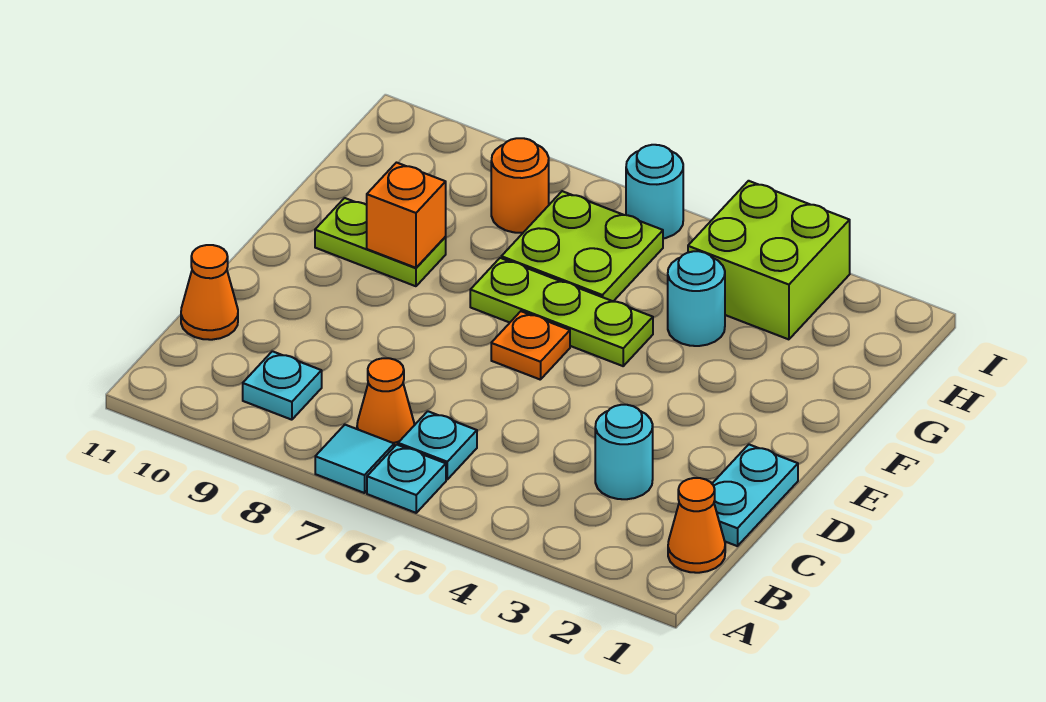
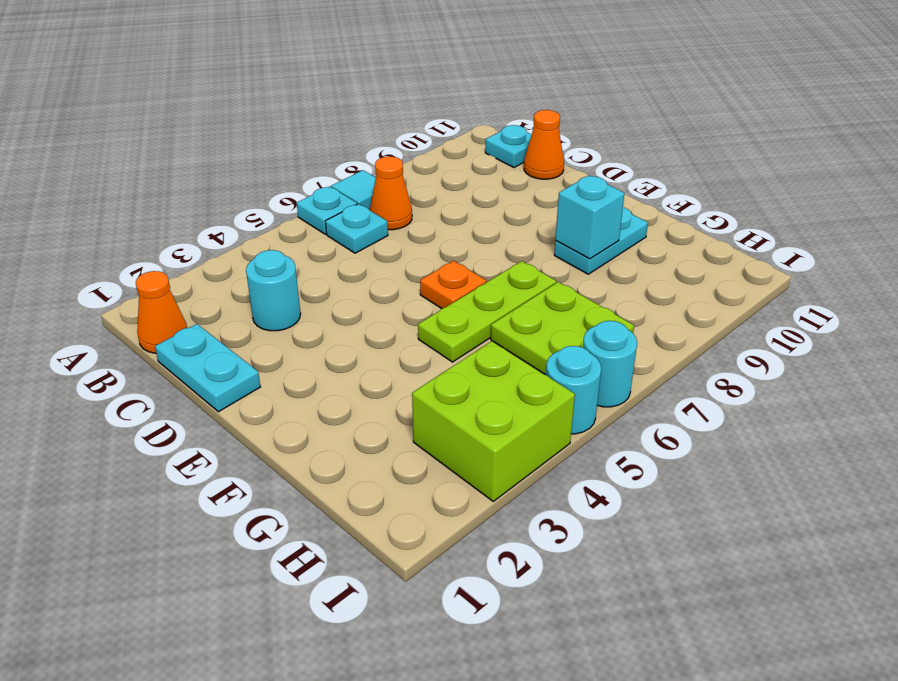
cyan 1x1 plate [243,351,322,420] -> cyan 1x1 plate moved to [485,125,532,168]
lime 1x2 plate [315,198,446,286] -> cyan 1x2 plate [554,207,648,274]
orange 1x1 brick [367,163,446,268] -> cyan 1x1 brick [555,176,624,259]
cyan 1x1 round brick [668,251,725,346] -> cyan 1x1 round brick moved to [546,346,601,434]
orange 1x1 round brick [491,138,549,233] -> none

